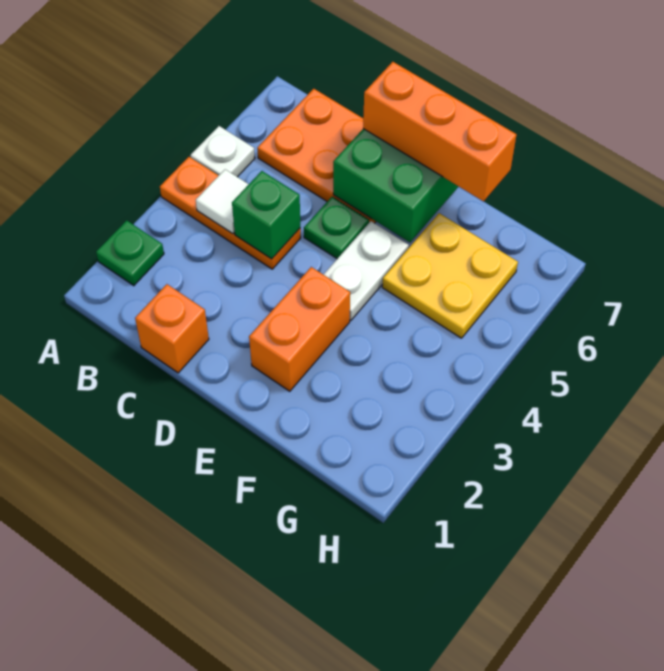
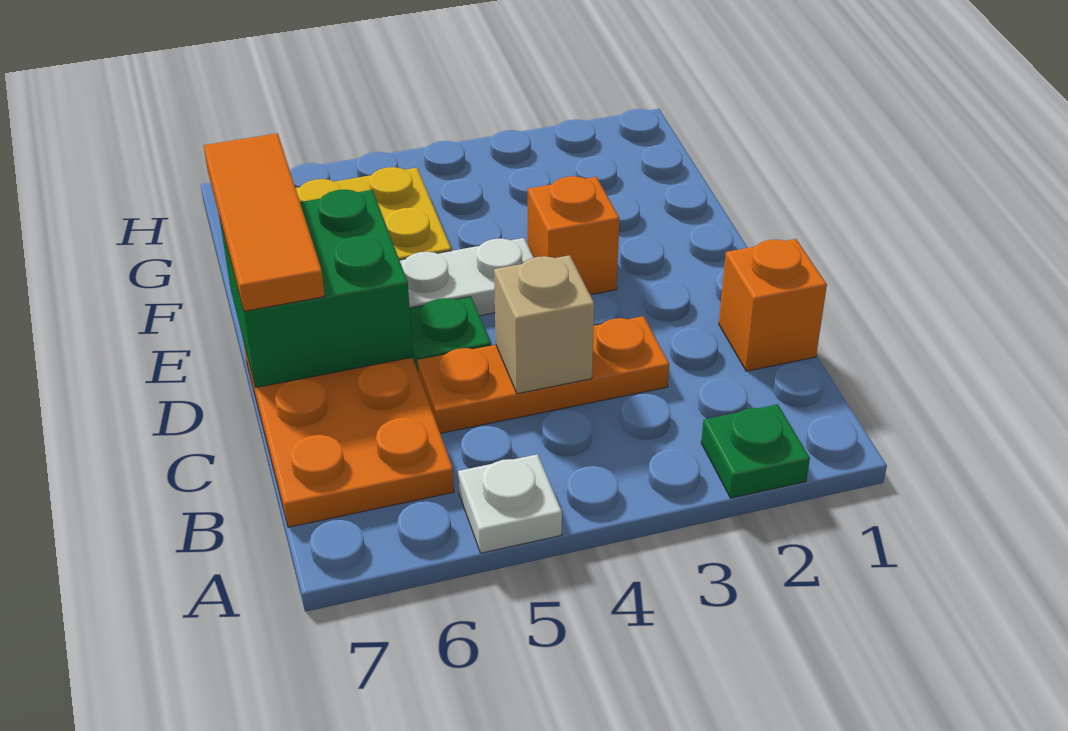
orange 1x3 plate [160,157,301,269] -> orange 1x3 plate turned to [418,316,669,433]
white 1x1 tile [196,169,249,234] -> none
green 1x1 brick [232,171,300,259] -> tan 1x1 brick [494,255,594,394]
orange 1x3 brick [363,62,516,201] -> orange 1x3 tile [204,133,325,311]
orange 1x2 brick [249,267,350,391] -> orange 1x1 brick [528,176,620,295]

